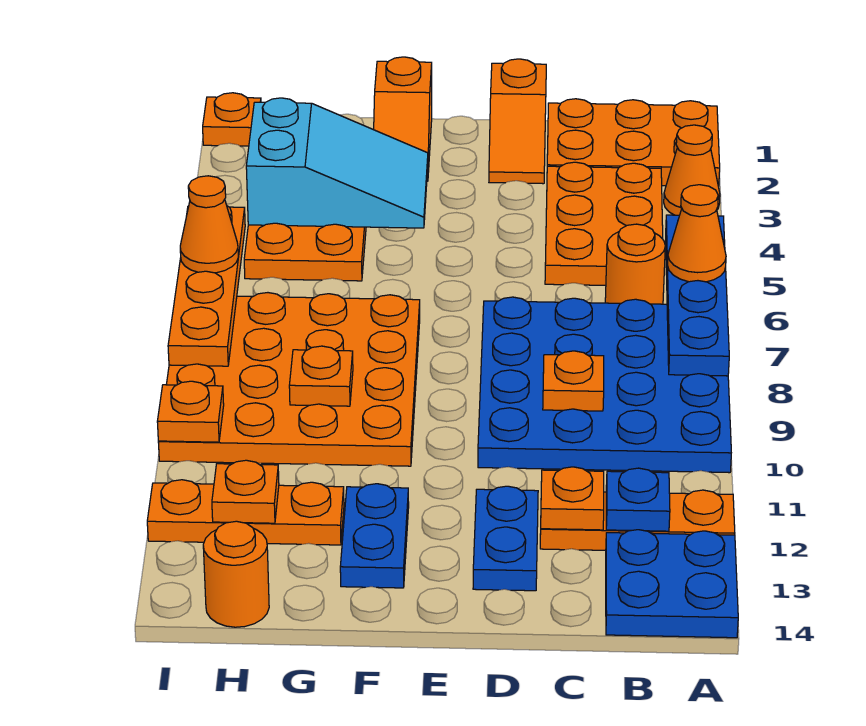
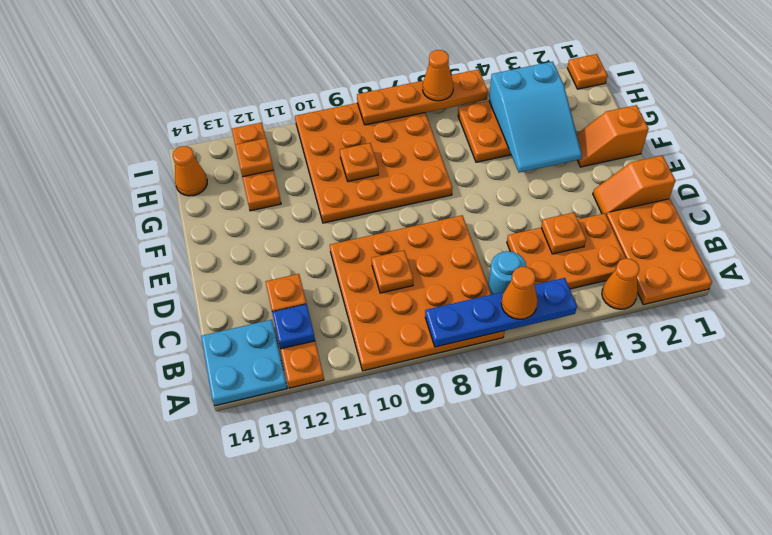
blue 4x4 plate [478,297,731,473] -> orange 4x4 plate [330,215,504,371]
blue 2x2 plate [606,530,738,638] -> cyan 2x2 plate [201,320,287,406]
orange 1x1 round brick [605,224,665,304] -> cyan 1x1 round brick [488,251,526,295]
blue 1x2 plate [473,486,538,591] -> none
blue 1x2 plate [340,484,409,588] -> none
orange 1x1 round brick [203,521,269,627] -> orange 1x1 cone [173,146,207,196]
orange 1x1 plate [157,381,224,442] -> orange 1x1 plate moved to [541,213,586,254]

